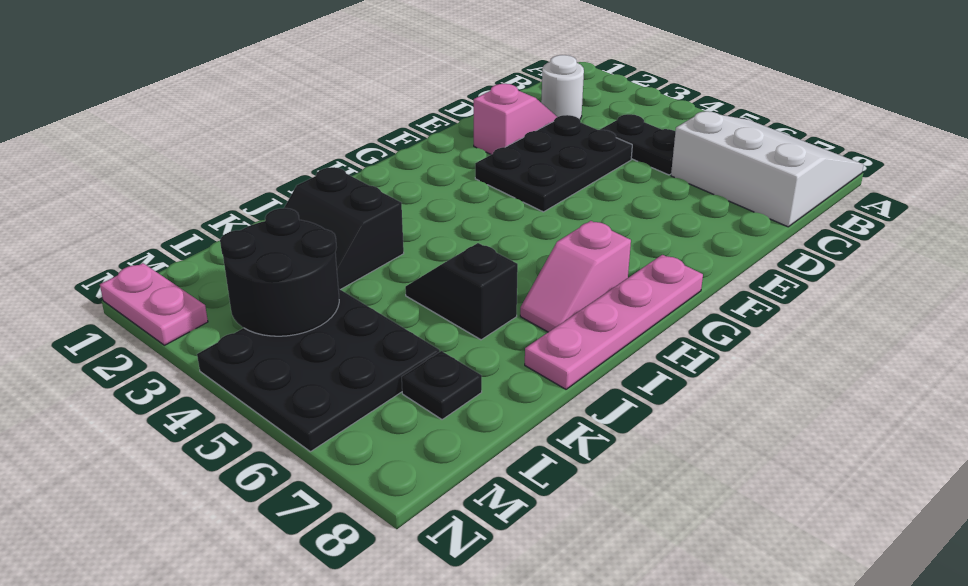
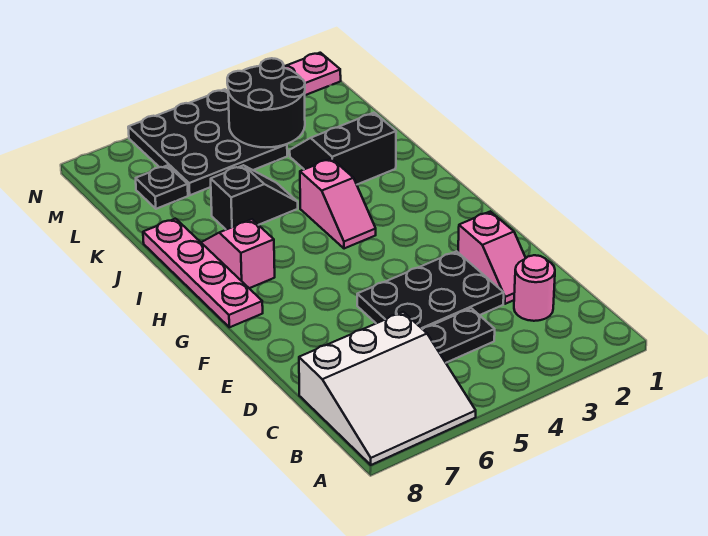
white 1x1 round brick [541,55,584,119] -> pink 1x1 round brick [514,255,555,321]
black 2x3 plate [475,115,632,212] -> black 2x3 plate turned to [357,251,504,329]
none -> pink 1x2 slope [300,159,376,249]

